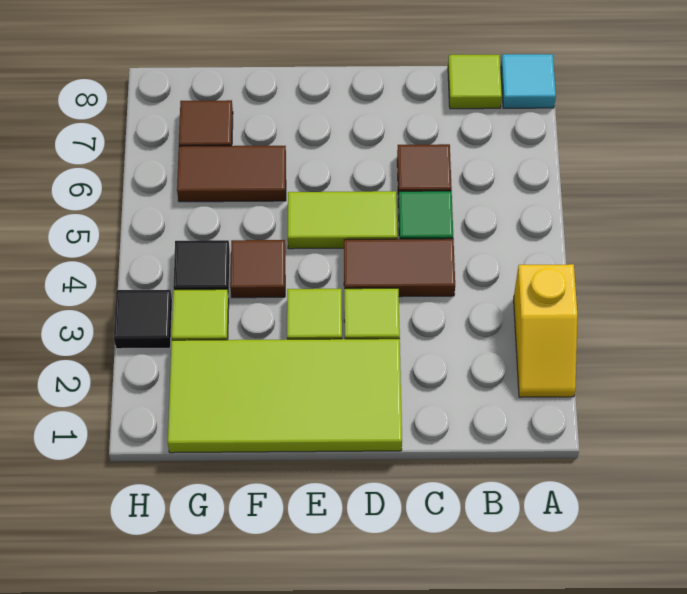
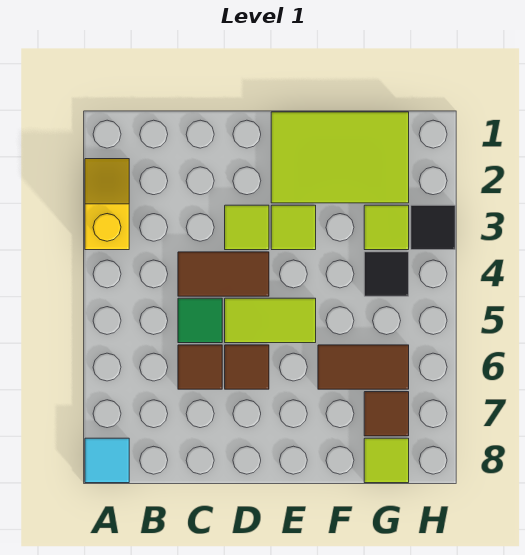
lime 1x1 tile [448,55,502,109] -> lime 1x1 tile moved to [364,438,409,483]
lime 2x4 tile [168,339,402,453] -> lime 2x3 tile [271,112,409,203]
brown 1x1 tile [230,240,285,298] -> brown 1x1 tile moved to [225,345,269,389]

